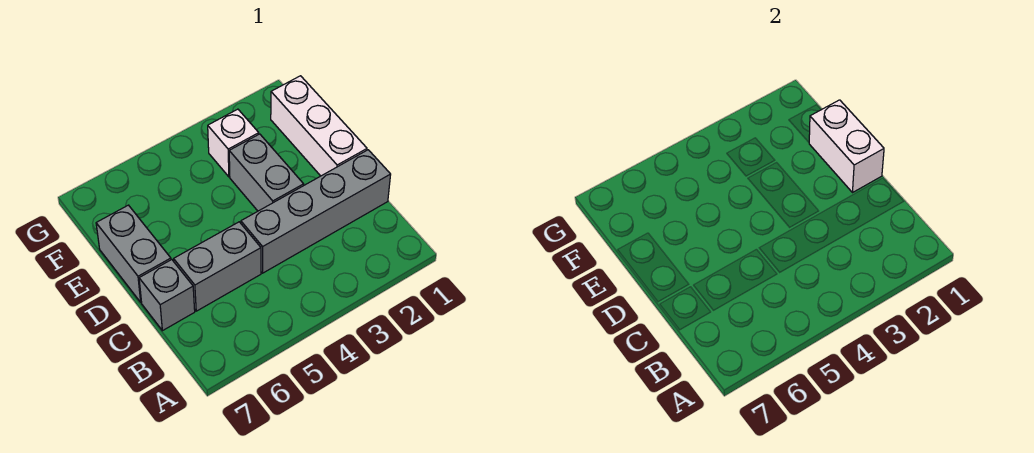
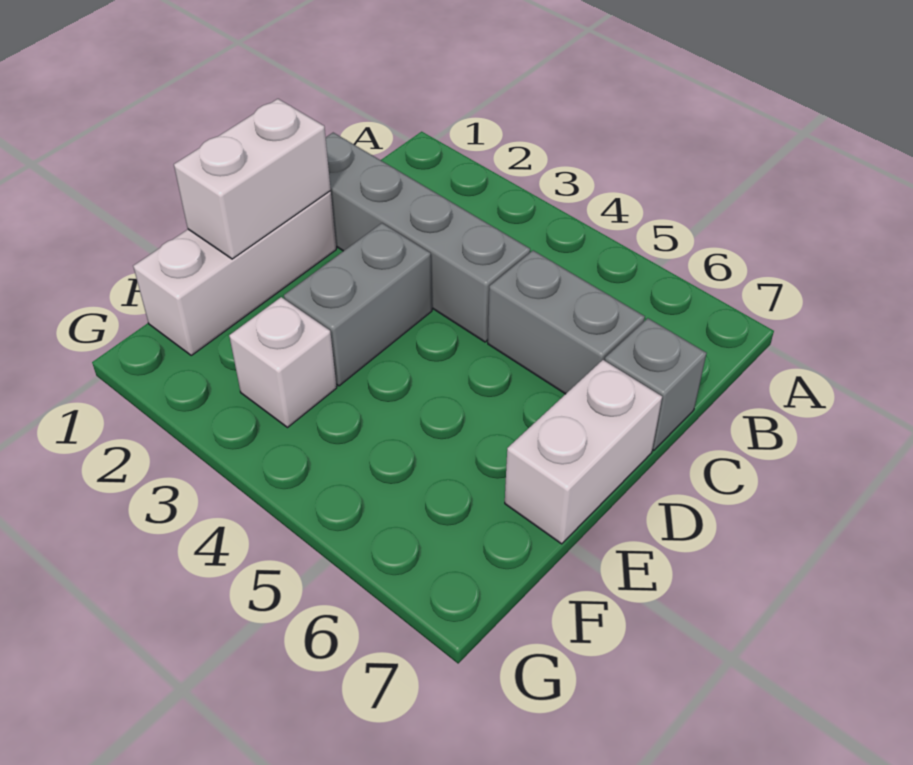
grey 1x2 brick [96,205,171,302] -> white 1x2 brick [505,360,662,544]

